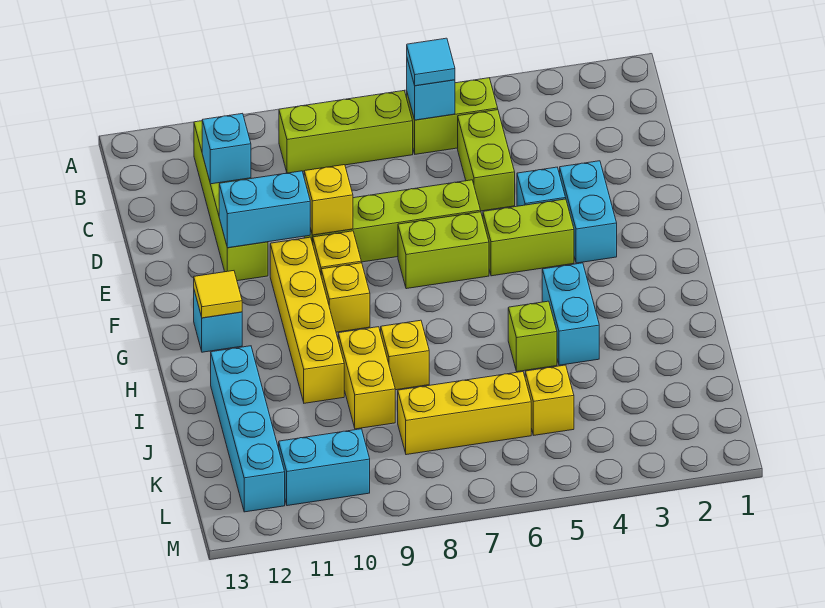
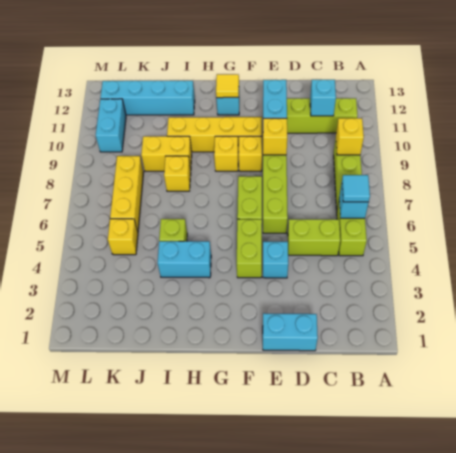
none -> yellow 1x1 brick [336,118,364,155]
cyan 1x2 brick [560,161,617,263] -> cyan 1x2 brick moved to [263,313,318,351]

